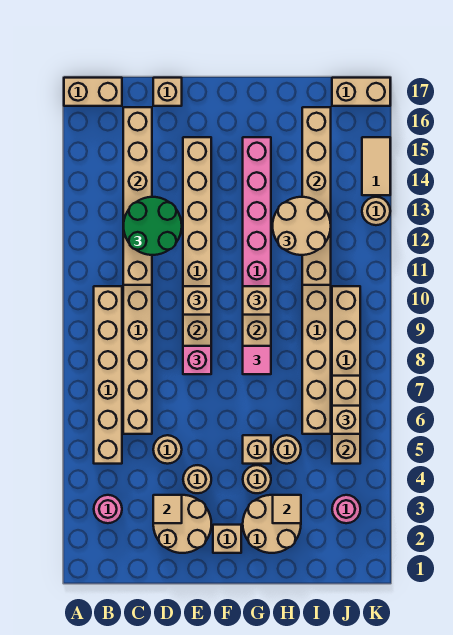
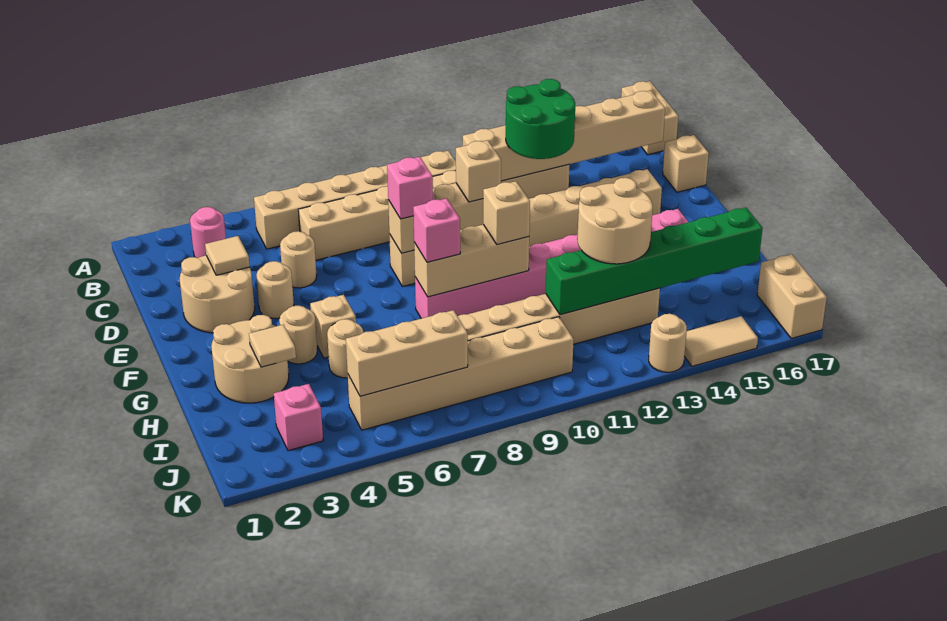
tan 1x1 brick [213,525,241,553] -> none
pink 1x1 tile [243,346,271,374] -> pink 1x1 brick [413,198,460,262]
tan 1x6 brick [302,107,331,285] -> green 1x6 brick [546,208,763,315]
pink 1x1 round brick [332,495,360,523] -> pink 1x1 brick [274,384,323,451]
tan 1x1 brick [332,406,360,434] -> none

